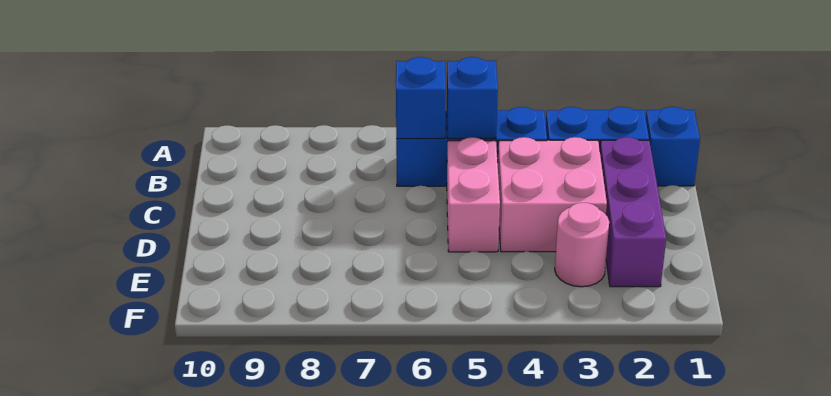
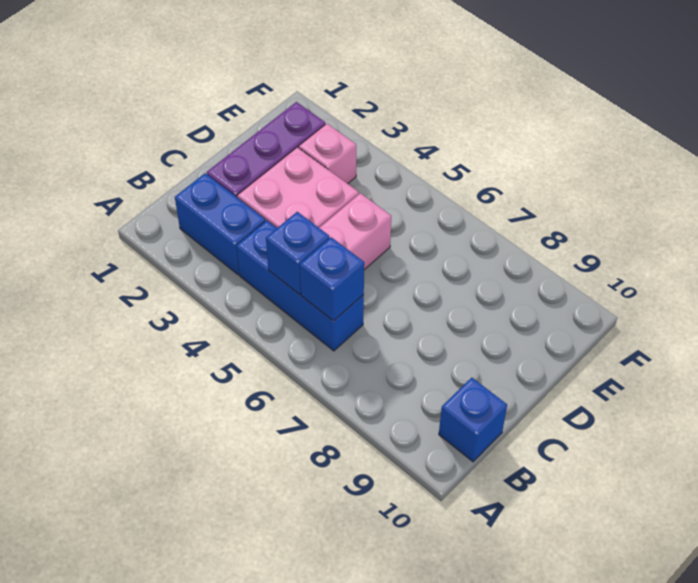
blue 1x1 brick [646,107,700,186] -> blue 1x1 brick moved to [439,378,507,462]
pink 1x1 round brick [555,203,609,287] -> pink 1x1 brick [299,124,356,184]

